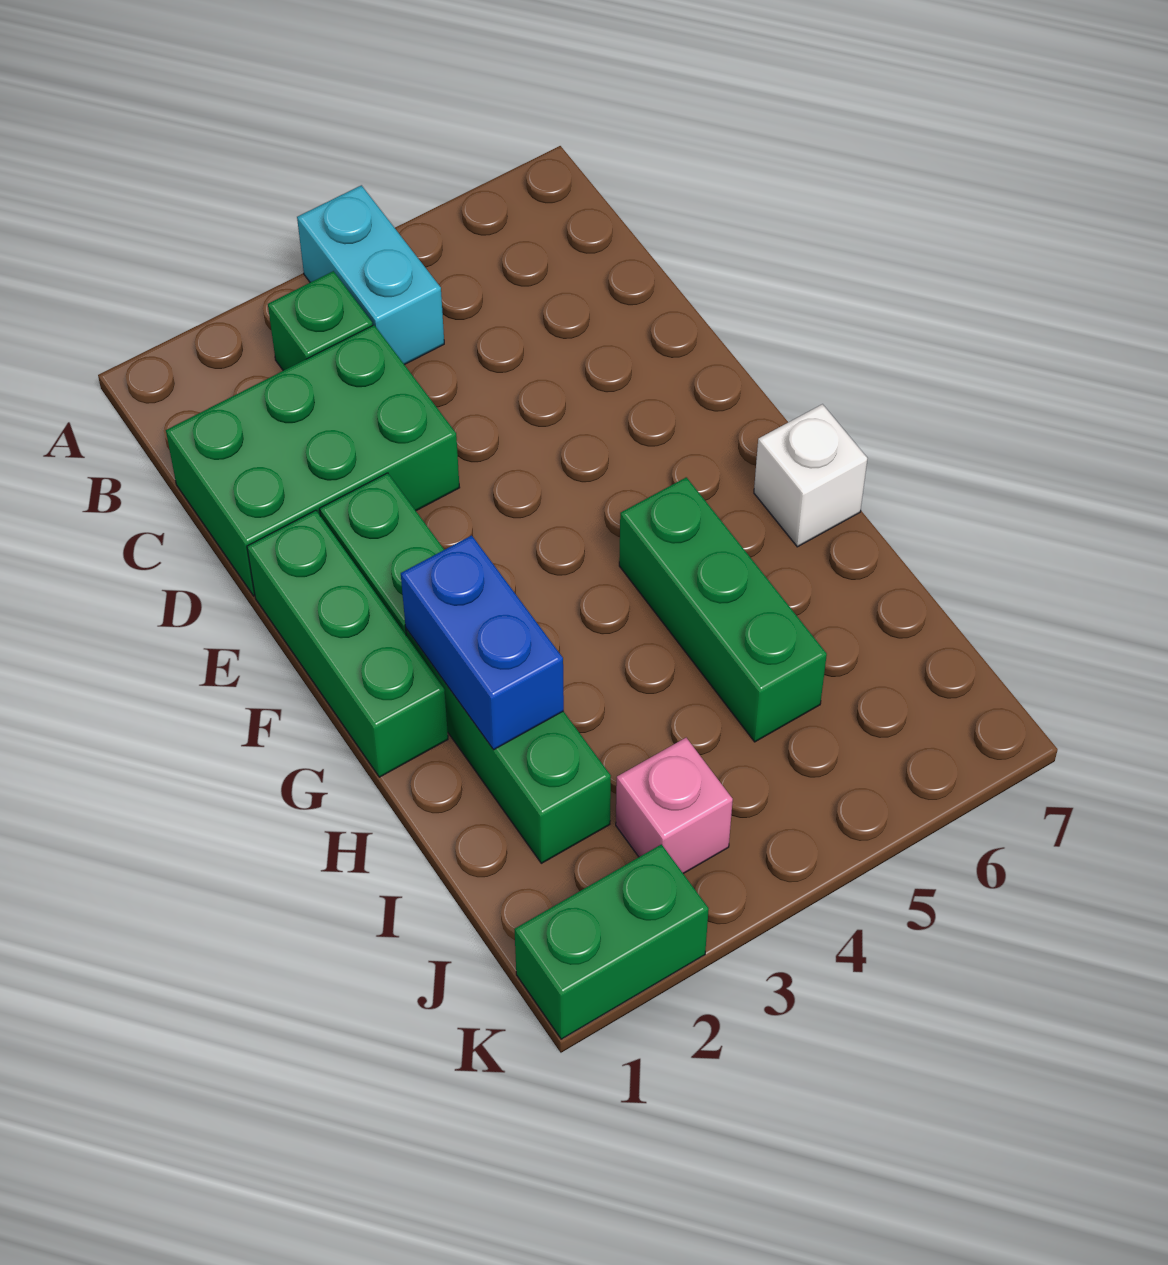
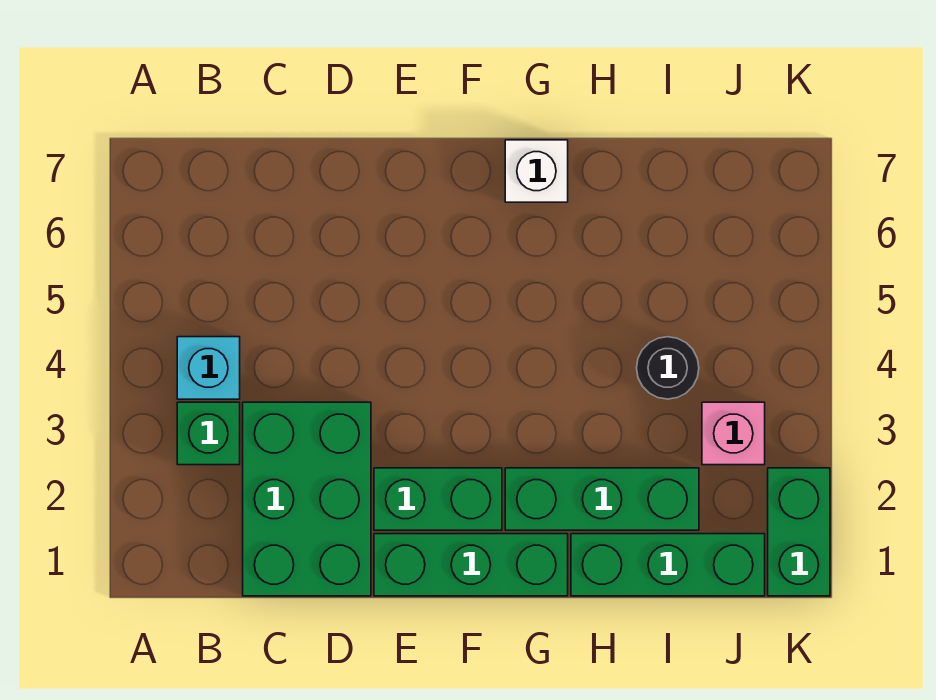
cyan 1x2 brick [297,185,444,365] -> cyan 1x1 brick [177,337,240,399]
blue 1x2 brick [401,535,564,750] -> none
green 1x3 brick [619,477,827,742] -> green 1x3 brick moved to [571,534,765,596]
none -> black 1x1 round brick [637,337,699,399]

